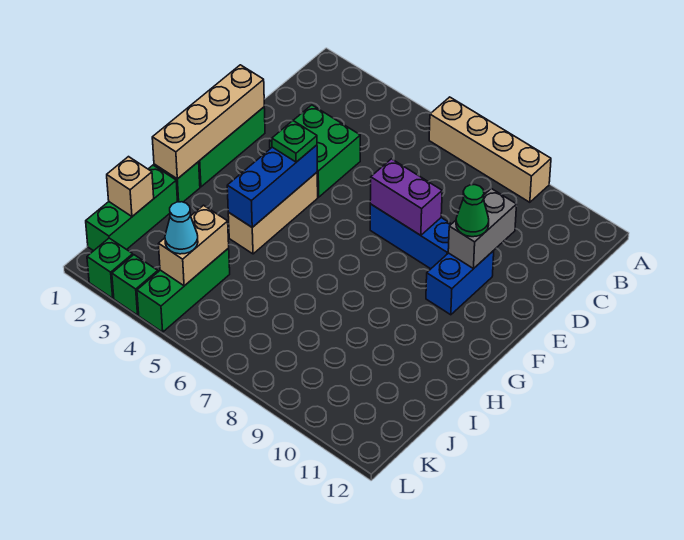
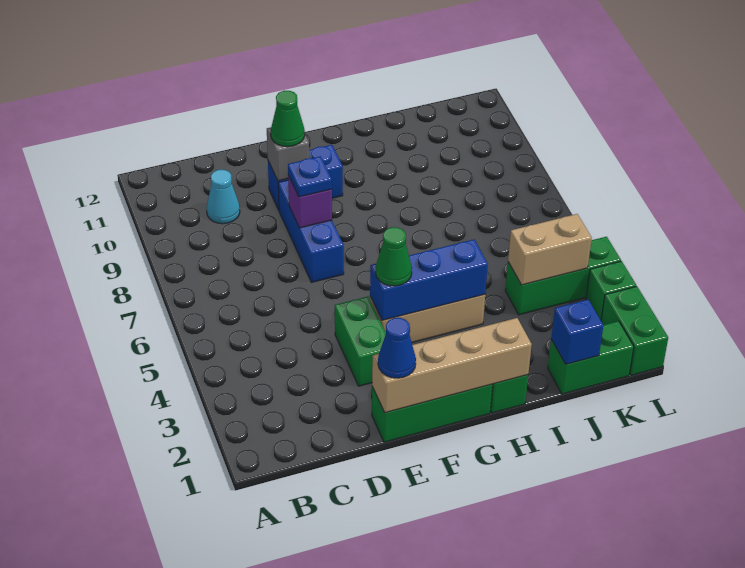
tan 1x4 brick [429,97,551,202] -> none
green 2x2 brick [270,105,360,197] -> green 1x2 brick [335,297,386,386]
grey 1x2 brick [448,189,517,268] -> grey 1x1 brick [267,127,309,181]
none -> blue 1x1 cone [378,318,416,378]
purple 1x2 brick [370,159,442,235] -> purple 1x1 brick [288,175,332,228]
none -> blue 1x1 plate [288,156,332,197]
green 1x1 plate [272,121,317,162] -> green 1x1 cone [376,227,412,286]
green 1x3 brick [86,165,178,251] -> green 1x2 brick [548,321,634,394]
tan 1x1 brick [107,157,154,216] -> blue 1x1 brick [551,300,603,364]
cyan 1x1 cone [165,202,198,254] -> cyan 1x1 cone moved to [206,170,240,224]
green 1x1 brick [87,238,133,298] -> green 1x2 brick [601,286,668,375]

